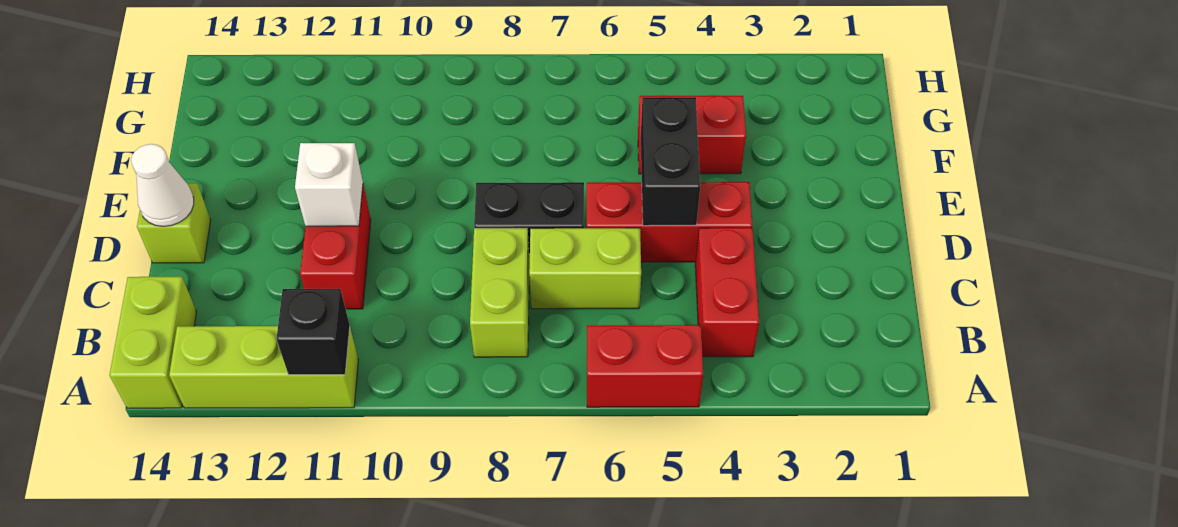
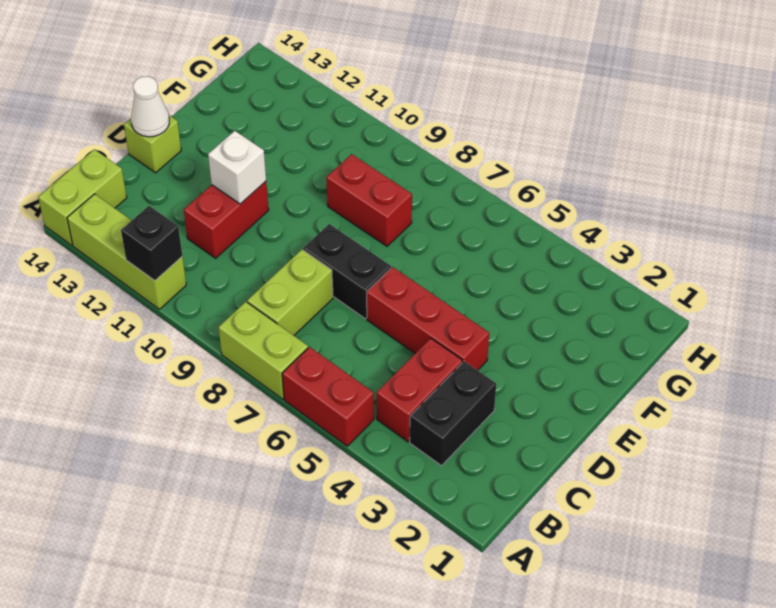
lime 1x2 brick [529,228,641,309] -> lime 1x2 brick moved to [218,302,308,399]
black 1x2 brick [641,97,700,226] -> black 1x2 brick moved to [410,361,496,466]
red 1x2 brick [638,96,746,174] -> red 1x2 brick moved to [326,154,412,246]

